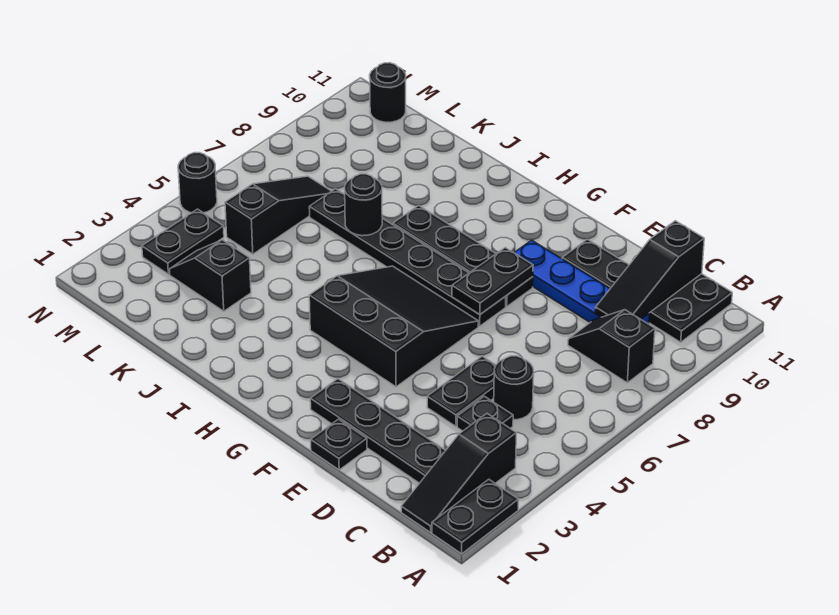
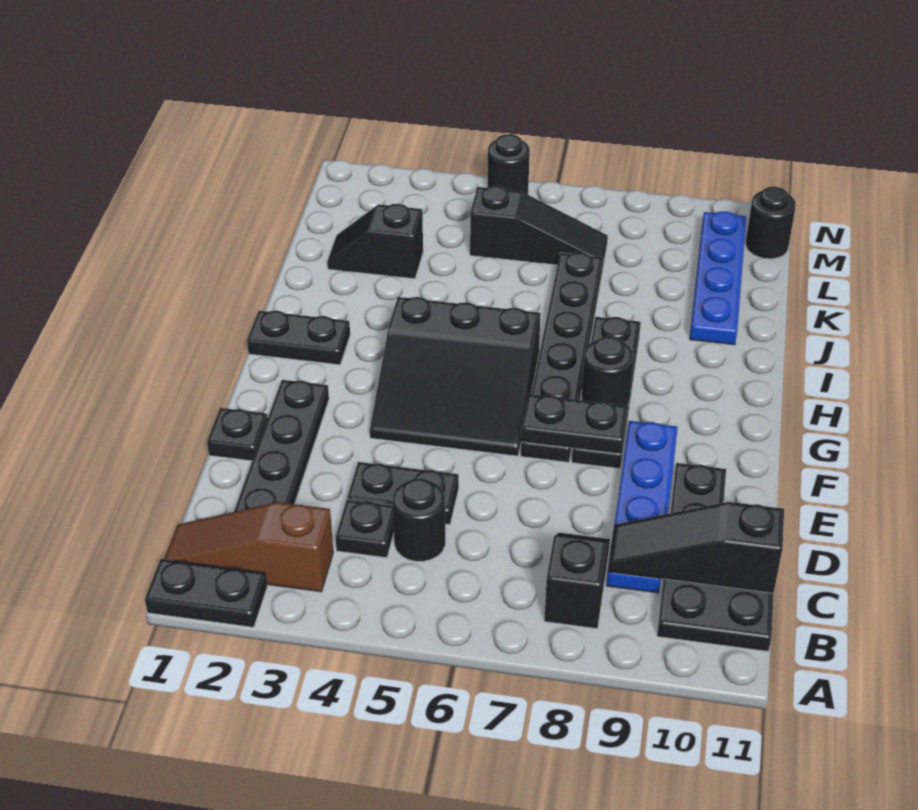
black 1x3 slope [401,414,516,532] -> brown 1x3 slope [164,502,333,592]
black 3x3 slope [309,266,478,387] -> black 3x3 slope turned to [370,297,541,456]
black 1x1 round brick [344,174,382,236] -> black 1x1 round brick moved to [582,336,634,406]
none -> blue 1x4 plate [690,211,746,345]
black 1x2 slope [169,240,251,311] -> black 1x2 slope turned to [327,204,423,279]
black 1x2 plate [142,209,224,274] -> black 1x2 plate moved to [247,311,350,365]

